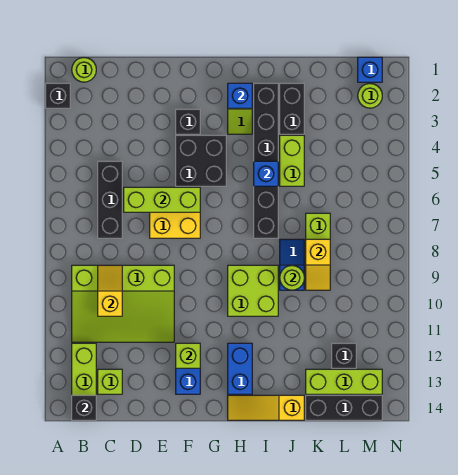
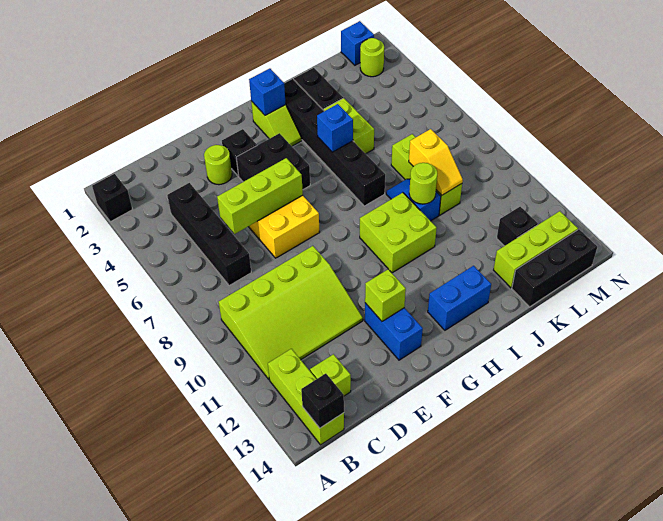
lime 1x1 round brick [72,58,96,82] -> lime 1x1 round brick moved to [204,145,232,185]
black 1x3 brick [98,161,122,238] -> black 1x4 brick [167,183,251,286]
yellow 1x2 slope [98,265,122,316] -> none
blue 1x2 brick [228,343,252,394] -> blue 1x2 brick turned to [428,266,491,330]
yellow 1x3 slope [228,395,304,420] -> none

